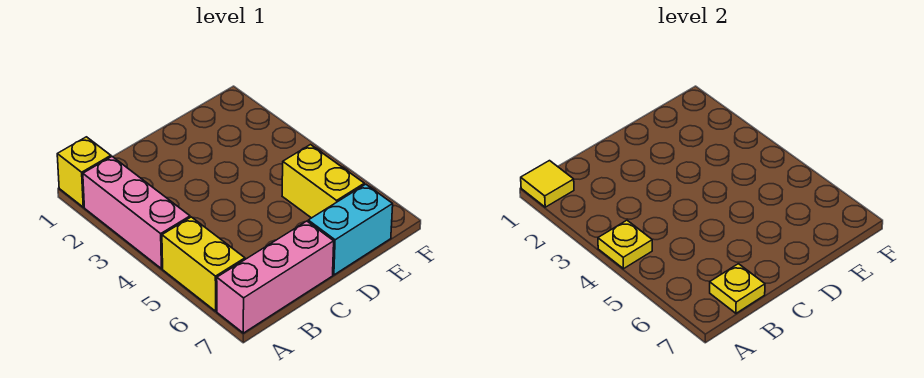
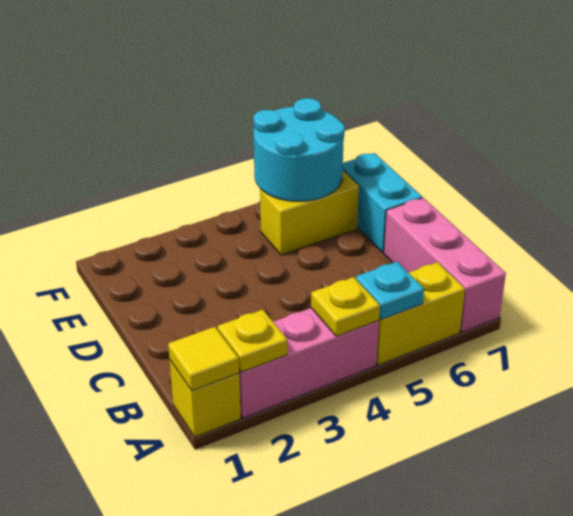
none -> cyan 1x1 plate [356,262,424,319]
yellow 1x1 plate [710,264,765,313] -> yellow 1x1 plate moved to [218,310,287,372]
none -> cyan 2x2 round brick [253,98,345,201]

